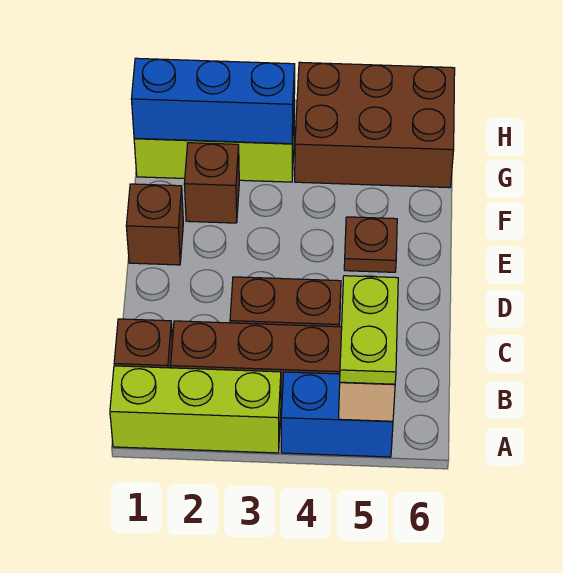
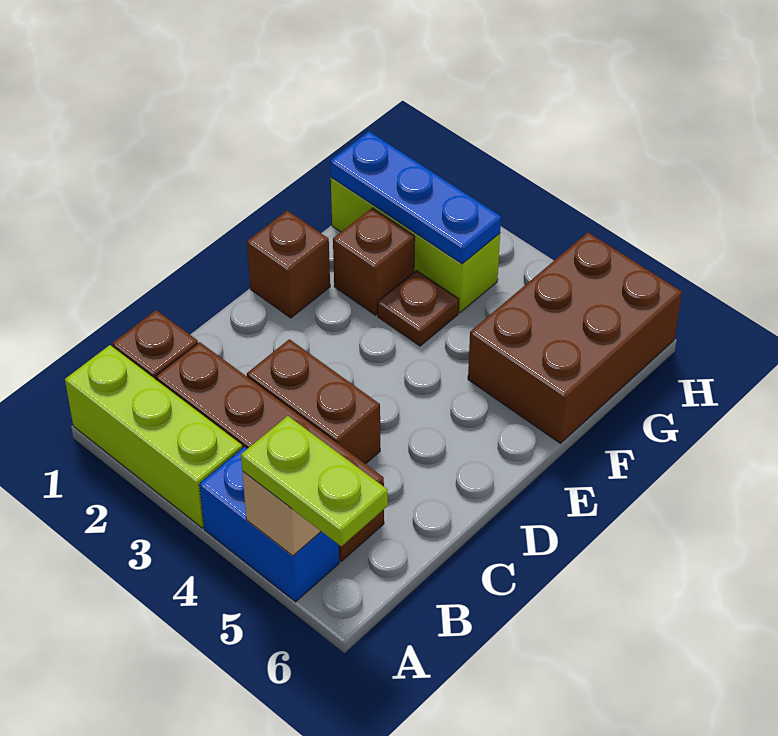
lime 1x2 plate [340,276,398,384] -> lime 1x2 plate turned to [241,416,388,546]
brown 1x1 plate [344,217,397,272] -> brown 1x1 plate moved to [378,270,459,346]
blue 1x3 brick [131,58,295,144] -> blue 1x3 plate [330,132,501,264]
brown 2x3 brick [295,62,455,188] -> brown 2x3 brick turned to [468,232,682,443]

